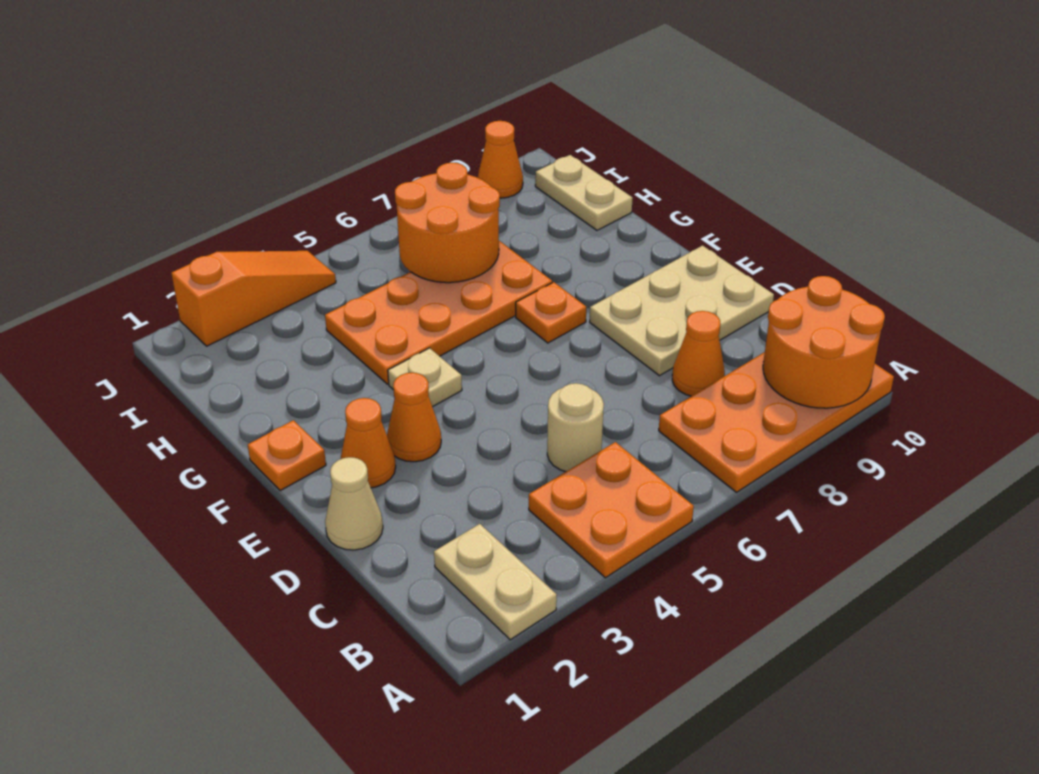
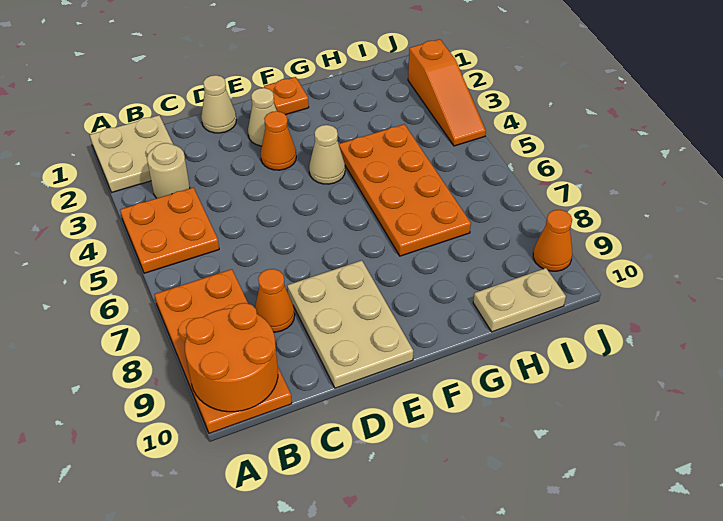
tan 1x2 plate [434,524,557,640] -> tan 2x2 plate [90,115,173,192]
tan 1x1 round brick [547,383,604,472] -> tan 1x1 round brick moved to [147,143,190,198]
orange 1x1 cone [340,398,396,488] -> tan 1x1 cone [248,88,277,146]
tan 1x1 plate [388,348,462,407] -> tan 1x1 cone [309,125,345,184]
orange 1x1 plate [516,282,586,343] -> none
orange 2x2 round brick [395,163,500,283] -> none

